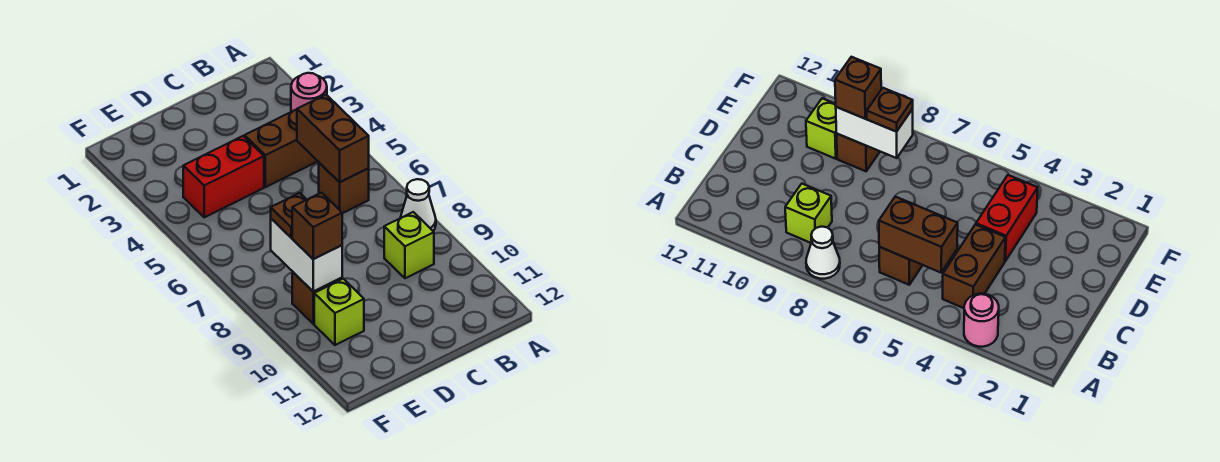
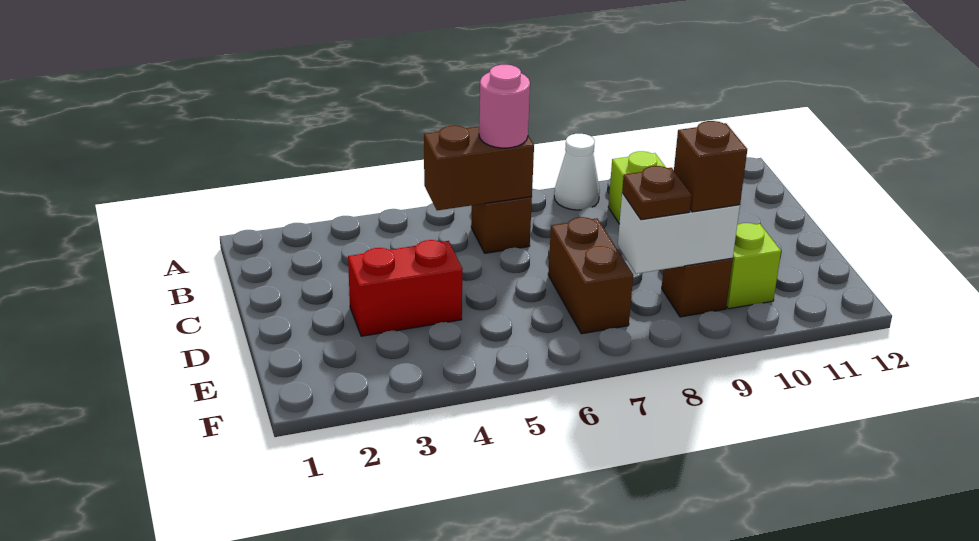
pink 1x1 round brick [291,73,327,112] -> pink 1x1 round brick moved to [479,65,530,148]
brown 1x2 brick [245,109,318,187] -> brown 1x2 brick moved to [548,217,633,334]
red 1x2 brick [183,136,264,217] -> red 1x2 brick turned to [348,240,463,336]

